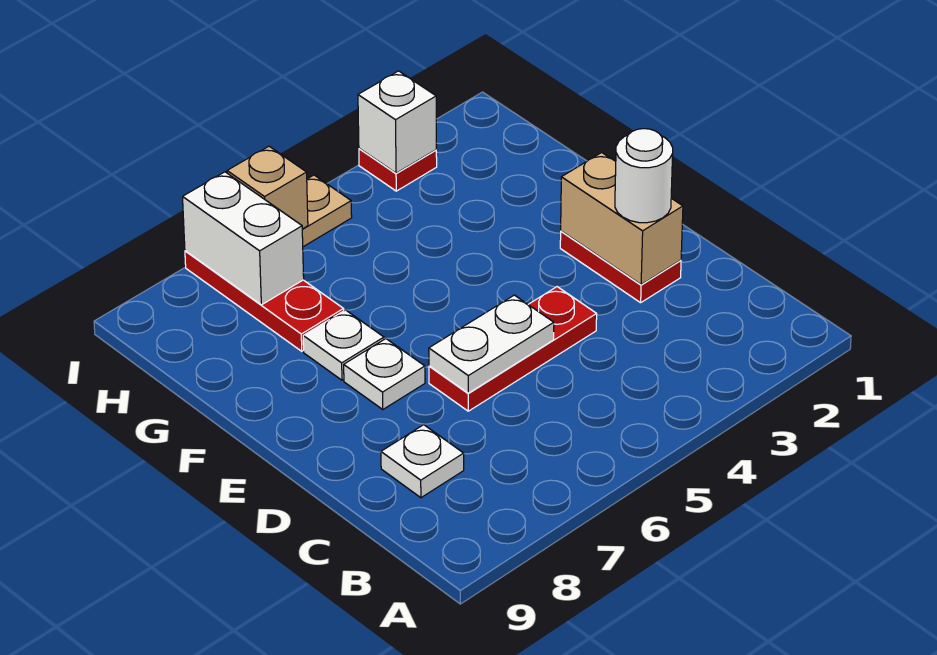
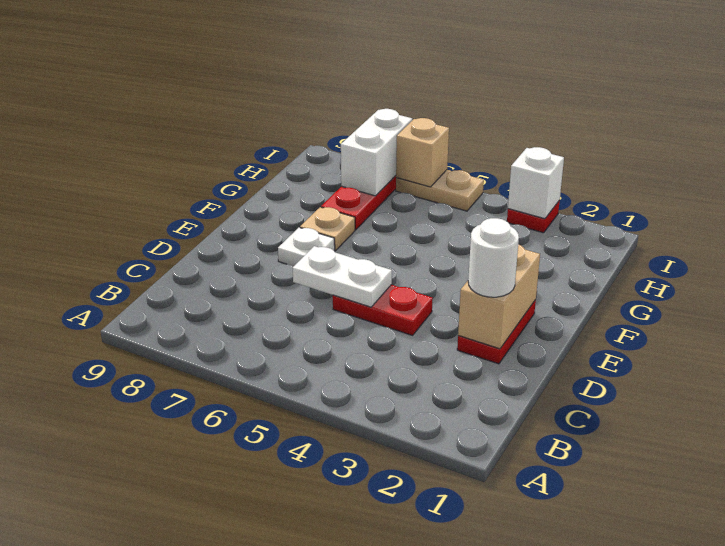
white 1x1 plate [381,425,464,498] -> none
red 1x3 plate [429,287,597,411] -> red 1x2 plate [333,285,433,335]
white 1x1 plate [303,310,384,380] -> tan 1x1 plate [300,207,355,251]

